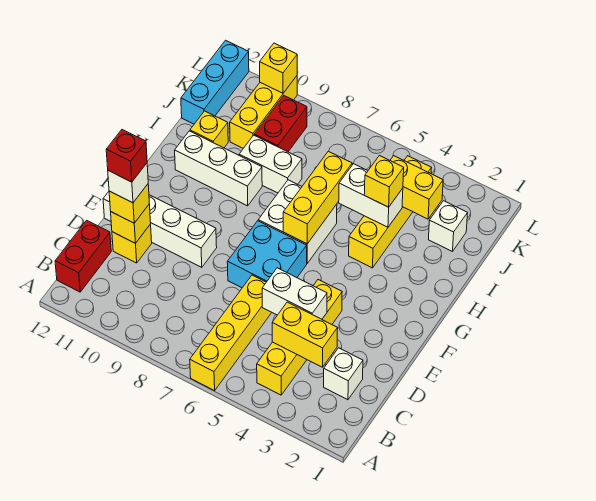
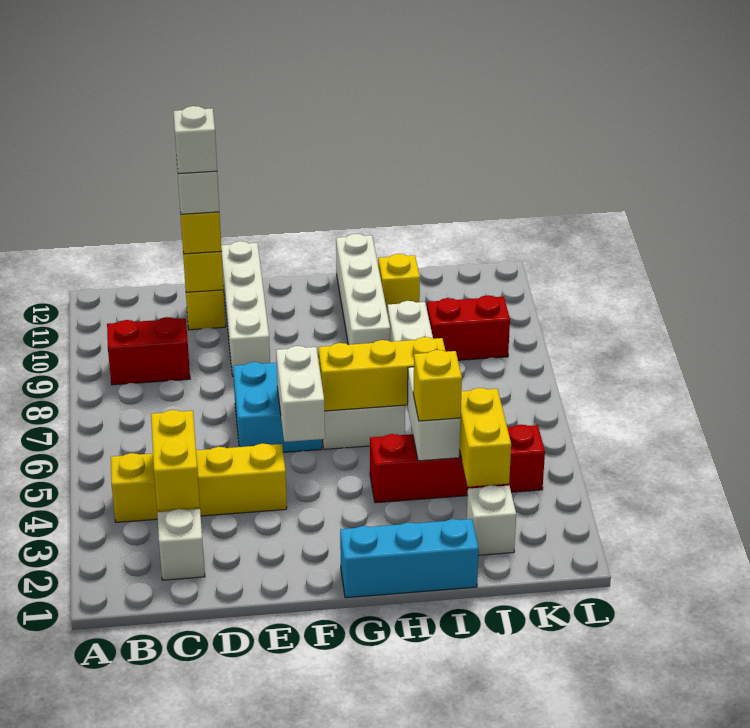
yellow 1x4 brick [190,275,272,391] -> none
red 1x2 brick [55,220,111,292] -> red 1x2 brick moved to [107,317,190,385]
white 1x2 brick [262,268,327,319] -> white 1x2 brick moved to [276,346,325,442]
red 1x1 brick [106,130,147,182] -> white 1x1 brick [173,106,217,174]
yellow 1x4 brick [349,156,431,268] -> red 1x4 brick [370,425,545,503]
white 1x3 brick [175,131,262,206] -> white 1x4 brick [336,234,390,345]
yellow 1x3 brick [230,76,297,148] -> none
cyan 1x3 brick [181,40,249,124] -> cyan 1x3 brick moved to [340,519,479,598]
yellow 1x1 brick [260,43,297,93] -> none

